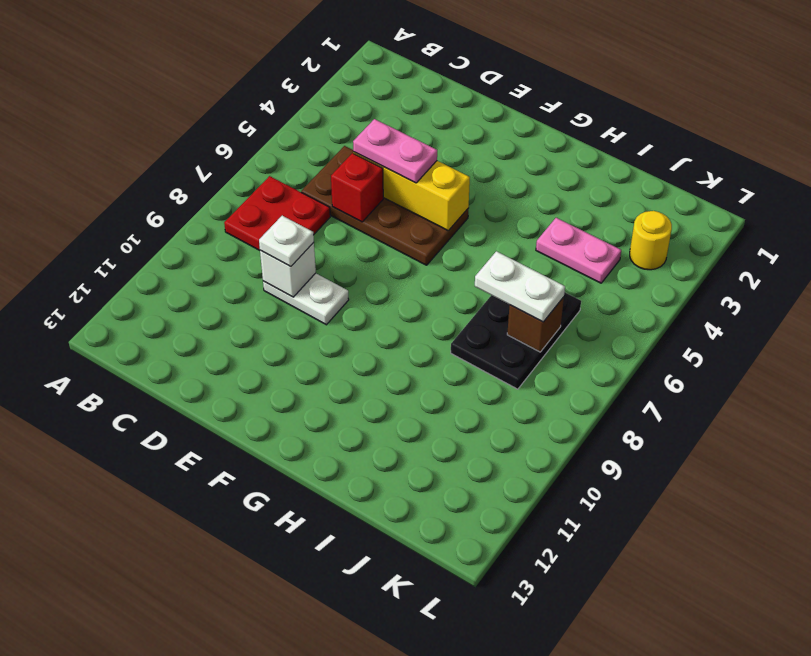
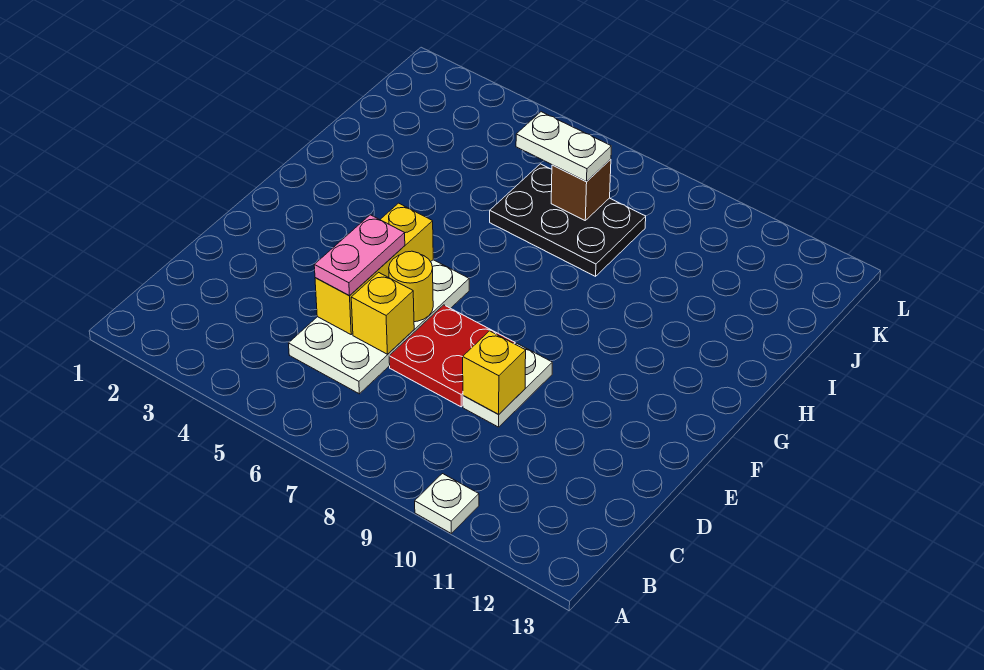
red 2x2 plate [224,176,330,250] -> red 2x2 plate moved to [389,305,515,407]
brown 2x4 plate [301,146,468,265] -> white 2x4 plate [288,260,469,394]
red 1x1 brick [331,153,383,222] -> yellow 1x1 brick [351,272,414,354]
white 1x1 brick [260,243,316,297] -> yellow 1x1 brick [463,331,526,414]
white 1x1 plate [259,216,314,267] -> white 1x1 plate moved to [415,474,479,533]
pink 1x2 plate [536,218,621,283] -> none
white 1x2 plate [475,251,565,322] -> white 1x2 plate turned to [516,112,611,182]
yellow 1x1 round brick [630,211,672,270] -> yellow 1x1 round brick moved to [389,251,433,322]

